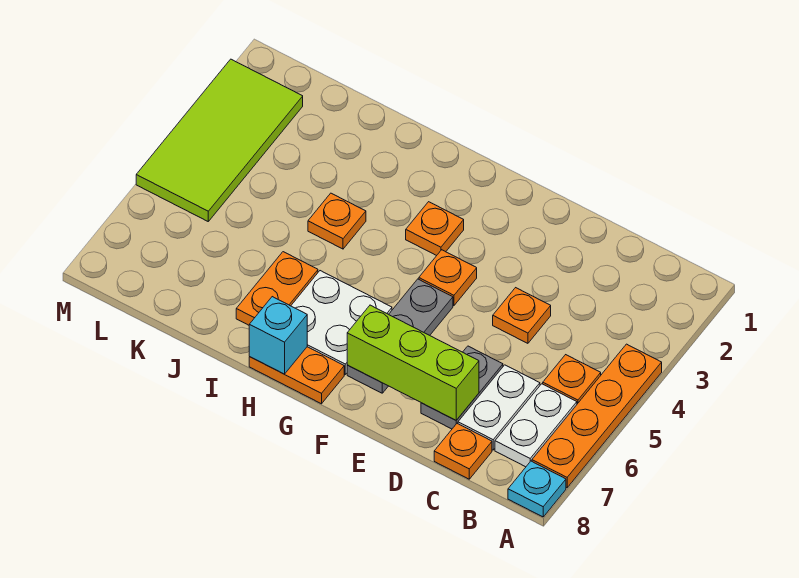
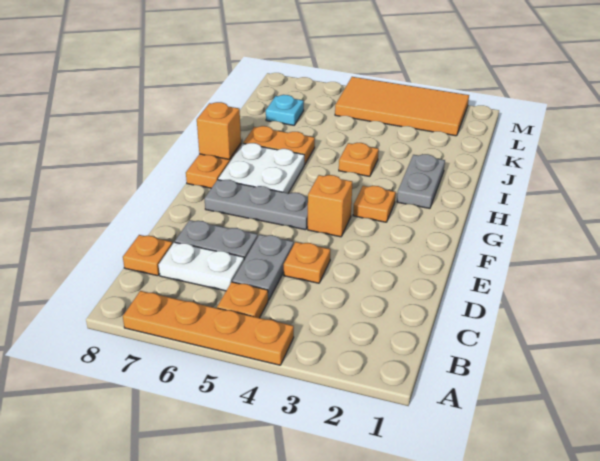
cyan 1x1 plate [508,461,566,517] -> cyan 1x1 plate moved to [266,95,304,125]
white 1x2 plate [495,384,577,467] -> none
none -> grey 1x2 plate [232,235,294,300]
lime 1x3 brick [347,305,479,420] -> none
orange 1x1 plate [419,250,477,306] -> orange 1x1 brick [308,175,352,237]
none -> grey 1x2 plate [397,154,445,208]
cyan 1x1 brick [249,297,307,374] -> orange 1x1 brick [197,102,241,159]
lime 2x4 tile [136,59,303,221] -> orange 2x4 tile [335,77,469,136]

